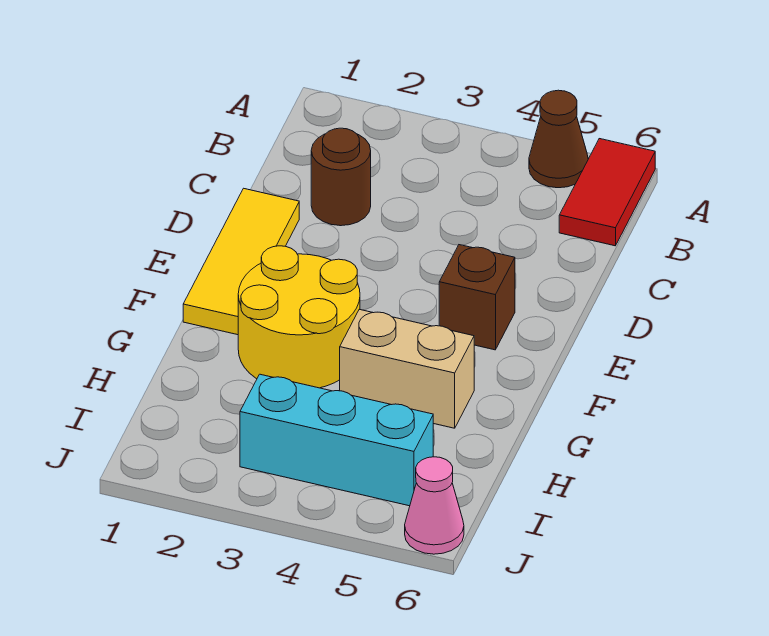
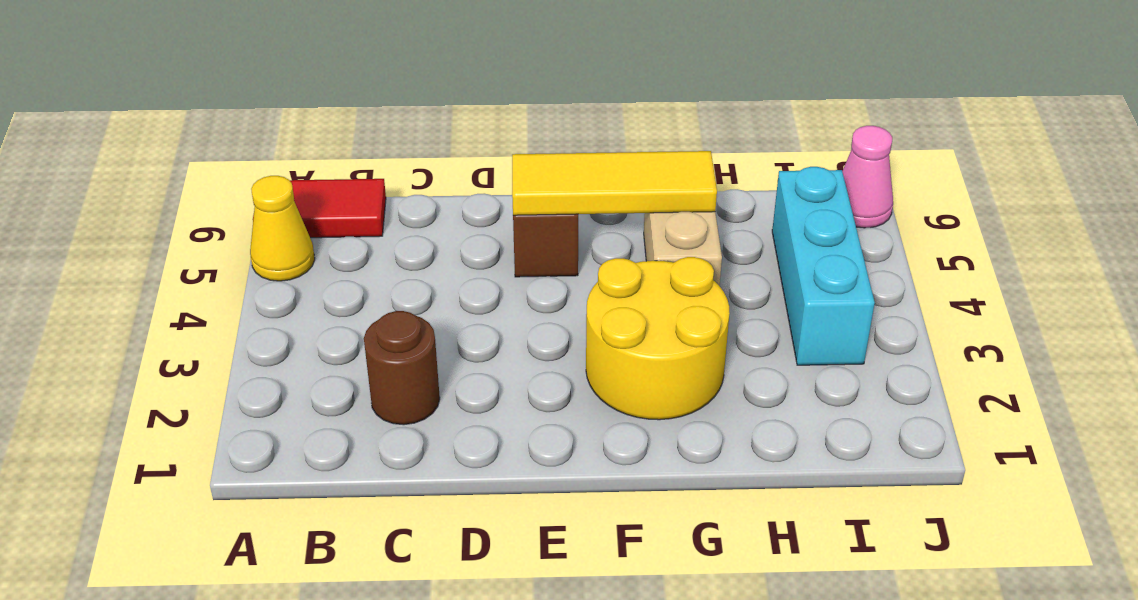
brown 1x1 cone [529,90,588,188] -> yellow 1x1 cone [250,176,315,281]
yellow 1x3 tile [183,188,299,335] -> yellow 1x3 tile moved to [512,151,717,215]

